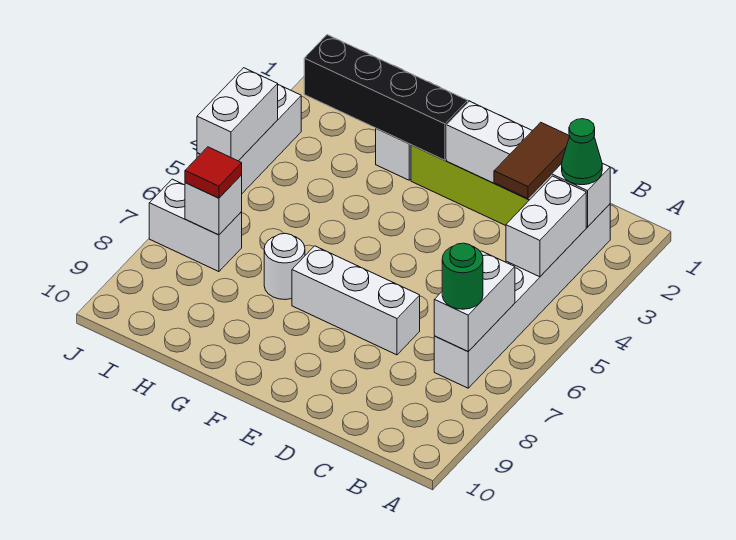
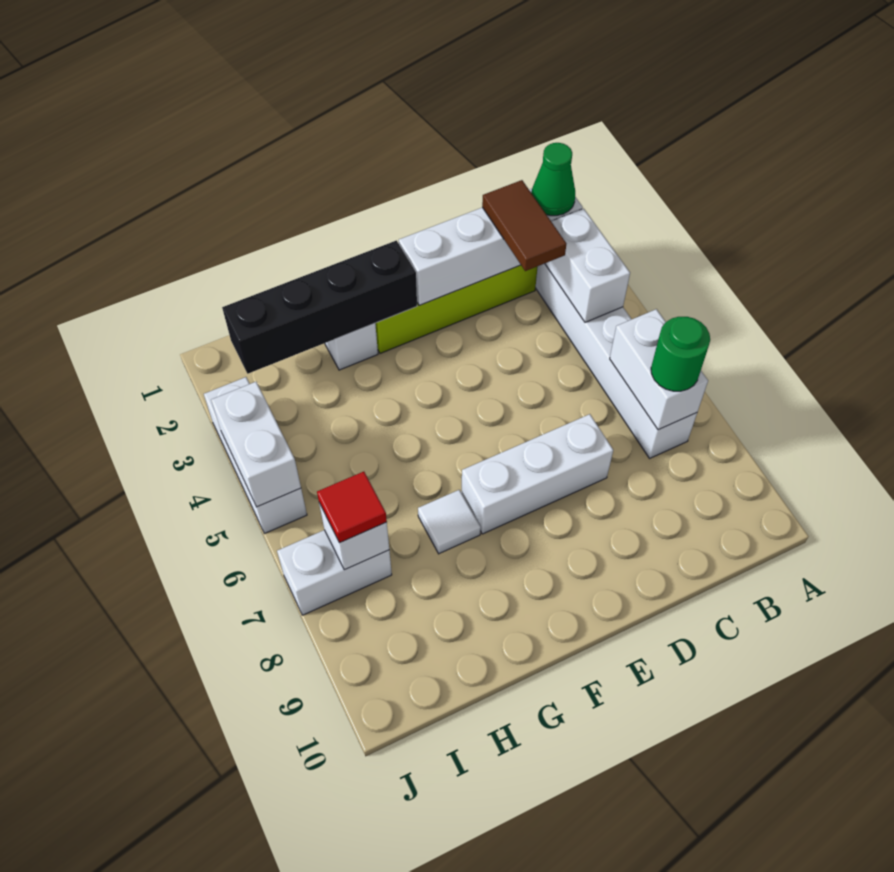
white 1x1 round brick [264,233,305,300] -> white 1x1 tile [418,490,481,554]

